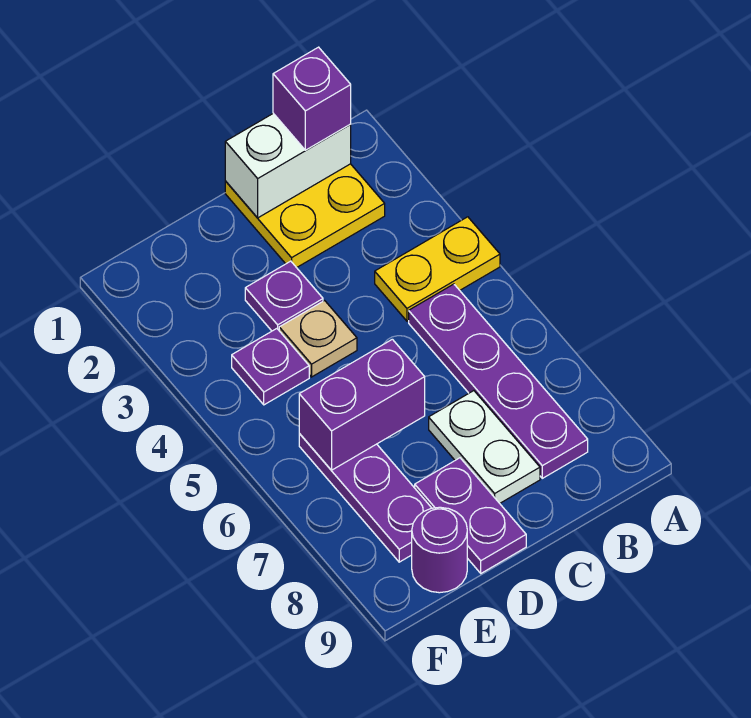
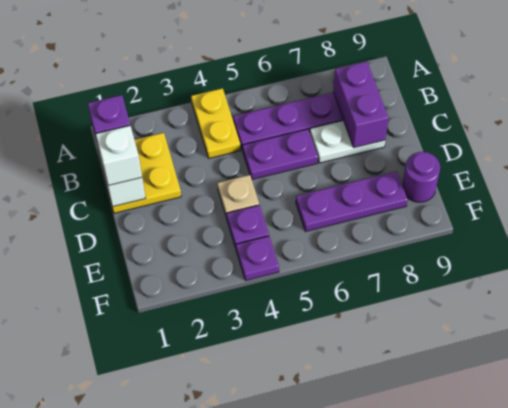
none -> white 1x1 brick [96,125,142,186]
purple 1x1 plate [245,261,323,331] -> purple 1x1 plate moved to [236,236,279,281]
purple 1x2 brick [299,339,425,470] -> purple 1x2 brick moved to [333,62,389,148]
purple 1x2 plate [415,458,526,573] -> purple 1x2 plate moved to [242,129,318,179]

